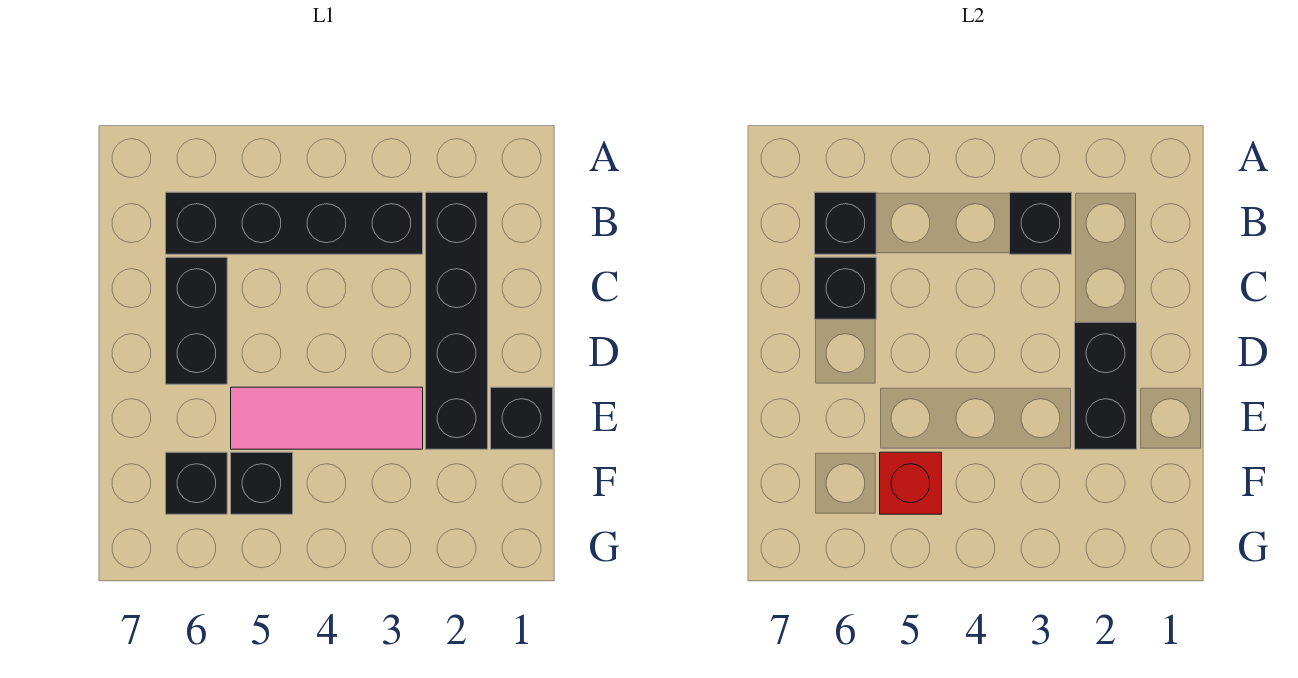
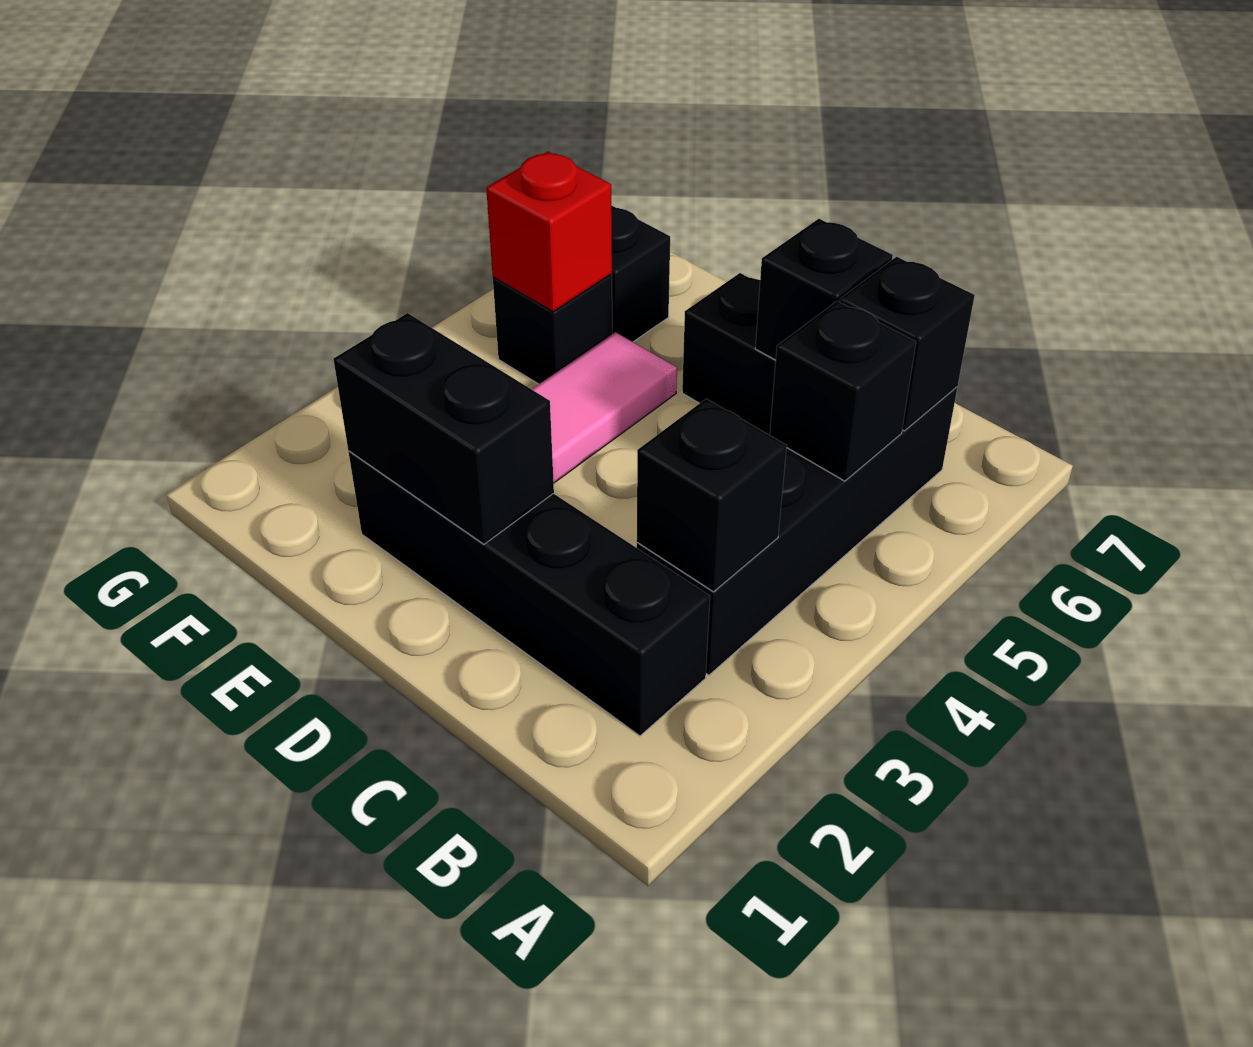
black 1x1 brick [491,387,553,449] -> black 1x1 brick moved to [770,301,916,481]

